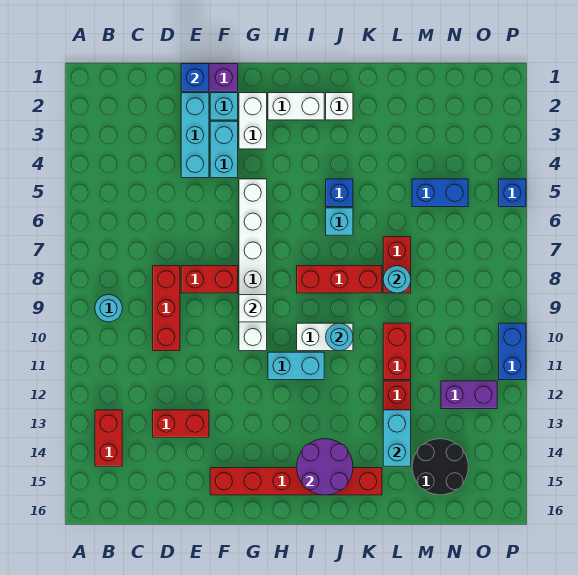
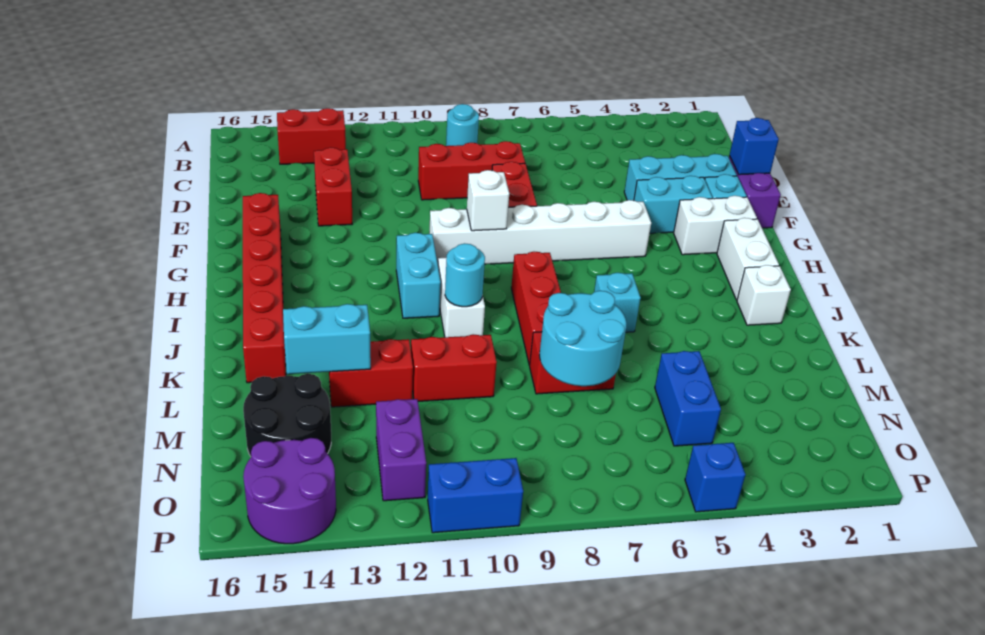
purple 2x2 round brick [297,439,353,495] -> purple 2x2 round brick moved to [243,438,336,544]
blue 1x1 brick [326,179,353,207] -> none
cyan 1x1 round brick [383,266,411,293] -> cyan 2x2 round brick [539,291,627,386]

